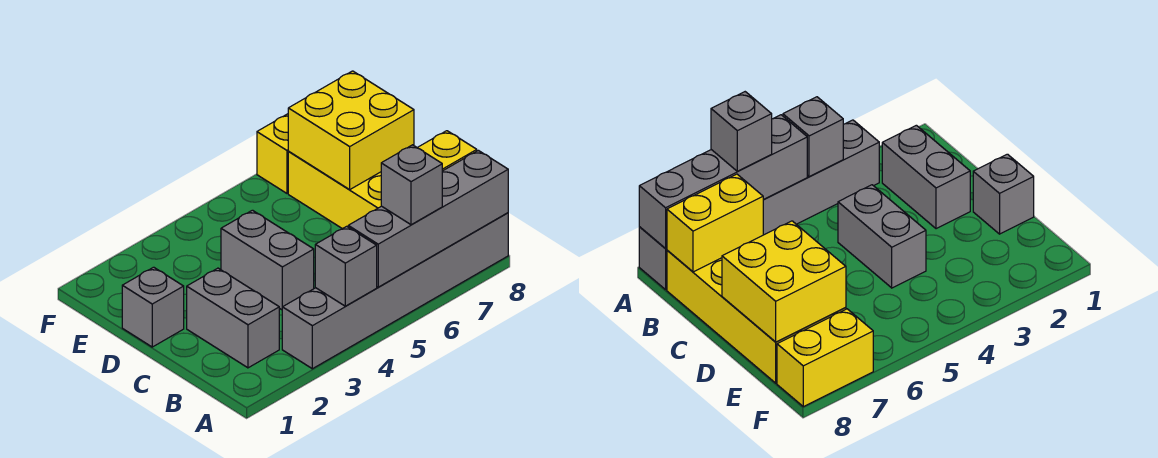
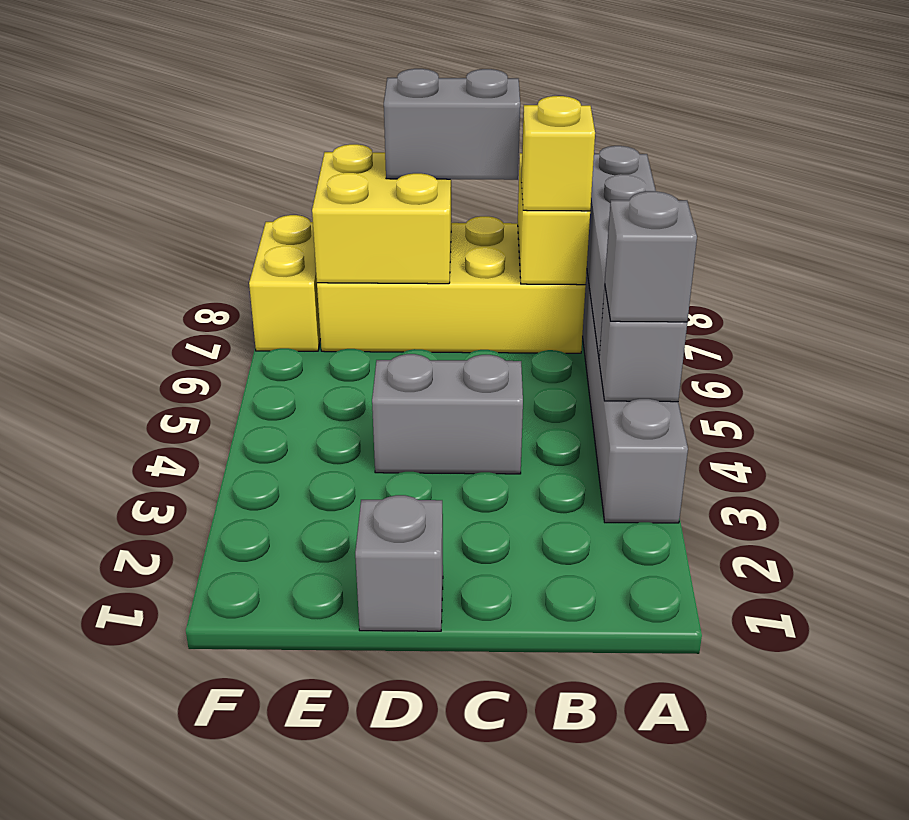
grey 1x1 brick [381,145,442,225] -> grey 1x1 brick moved to [605,191,697,322]
grey 1x2 brick [187,268,279,368] -> grey 1x2 brick moved to [384,69,520,180]
none -> yellow 1x1 brick [521,96,595,211]

